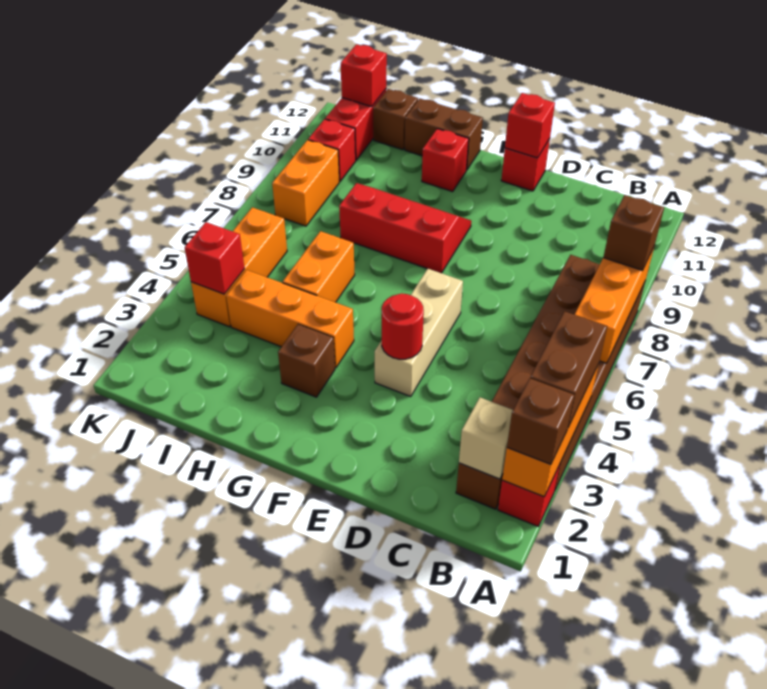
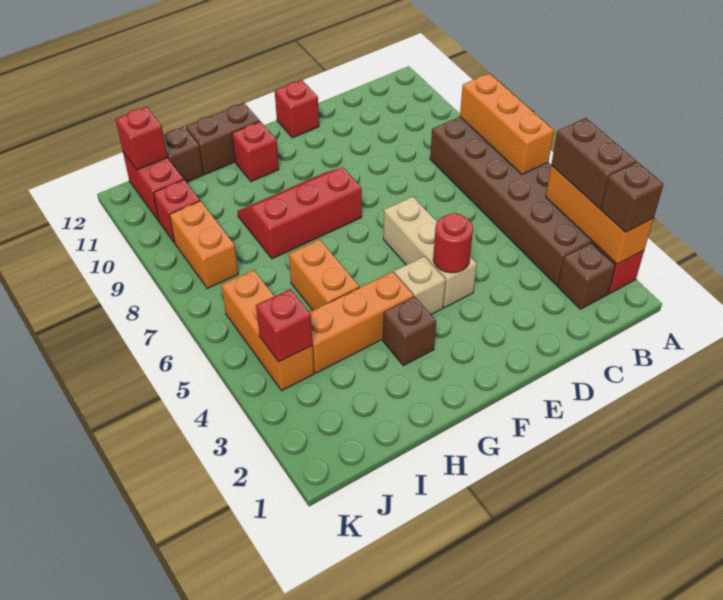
brown 1x1 brick [603,195,664,270] -> none
tan 1x1 brick [459,397,513,479] -> tan 1x1 brick moved to [394,256,446,314]
red 1x1 brick [505,93,555,158] -> none

